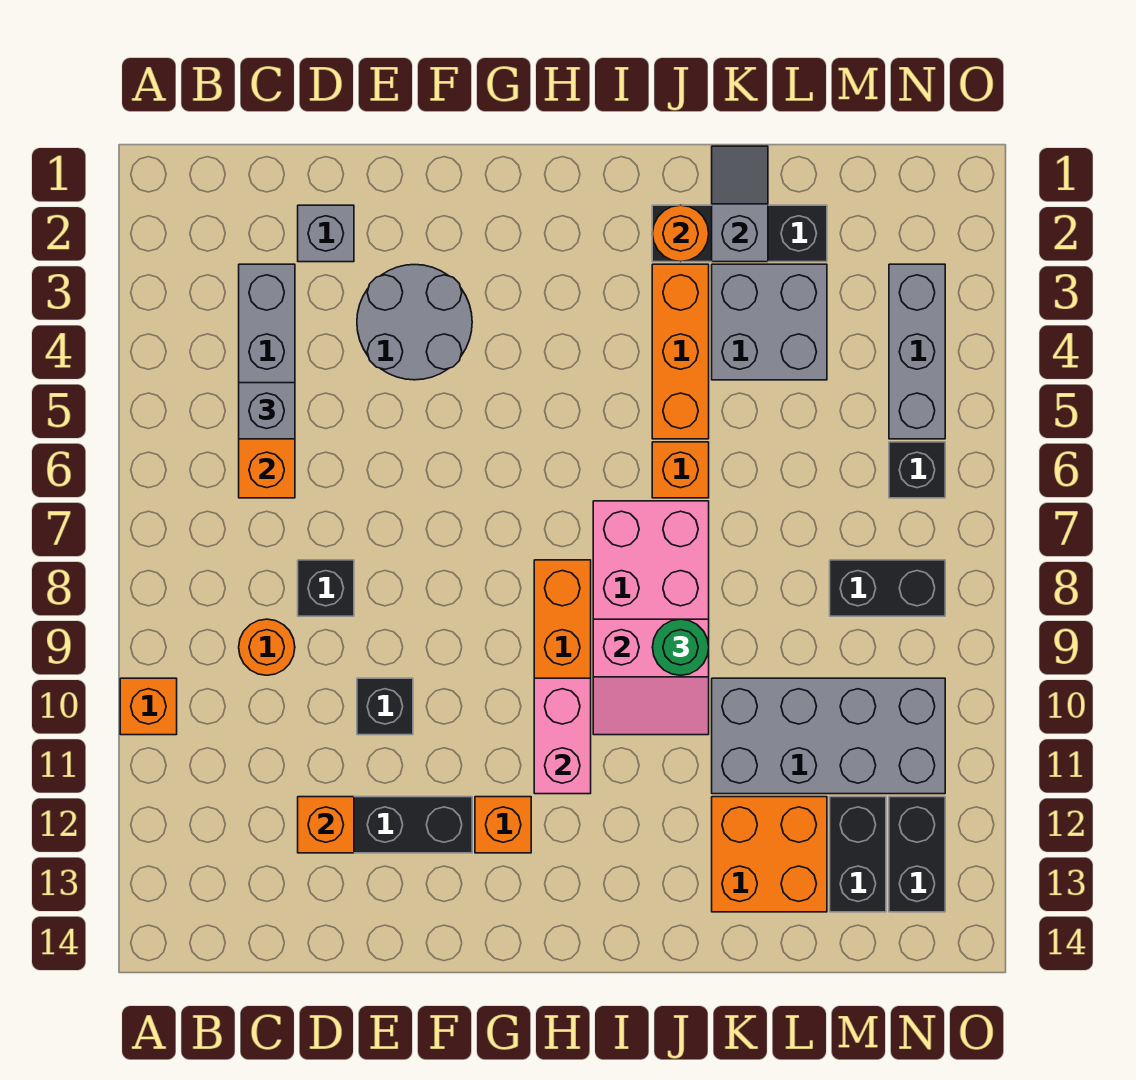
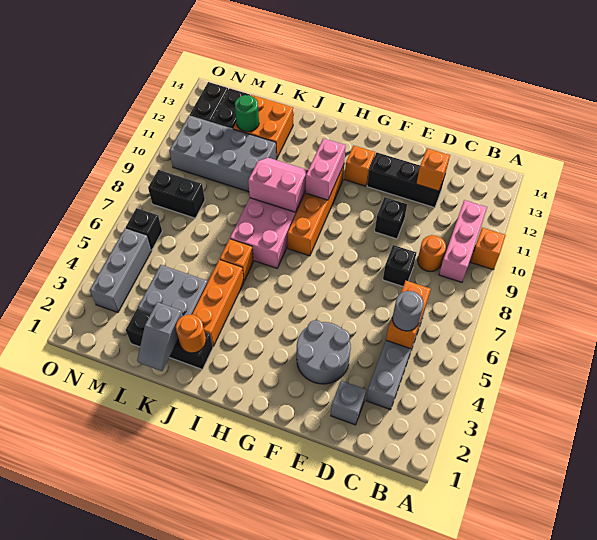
none -> pink 1x3 brick [439,200,487,282]
grey 1x1 brick [239,383,295,439] -> grey 1x1 round brick [392,291,424,331]
green 1x1 round brick [652,619,709,675] -> green 1x1 round brick moved to [235,95,259,132]

